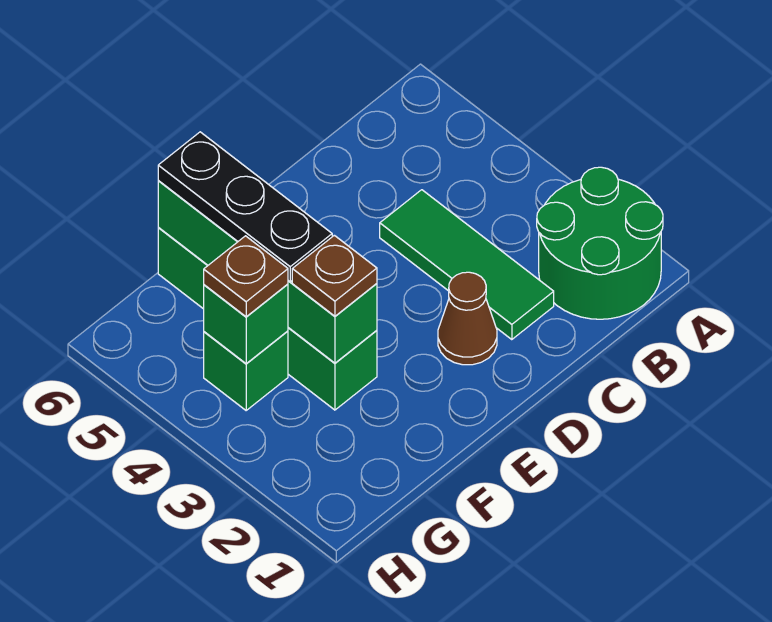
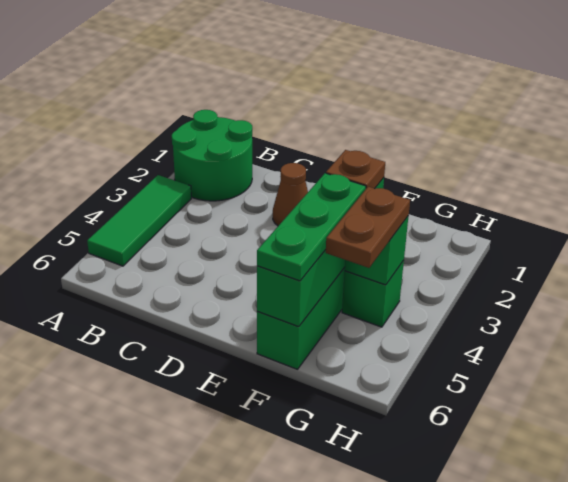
green 1x3 tile [380,190,554,340] -> green 1x3 tile moved to [87,175,191,266]
black 1x3 plate [158,132,332,282] -> green 1x3 plate [257,173,366,281]
brown 1x1 plate [204,236,288,317] -> brown 1x2 plate [326,187,410,268]

